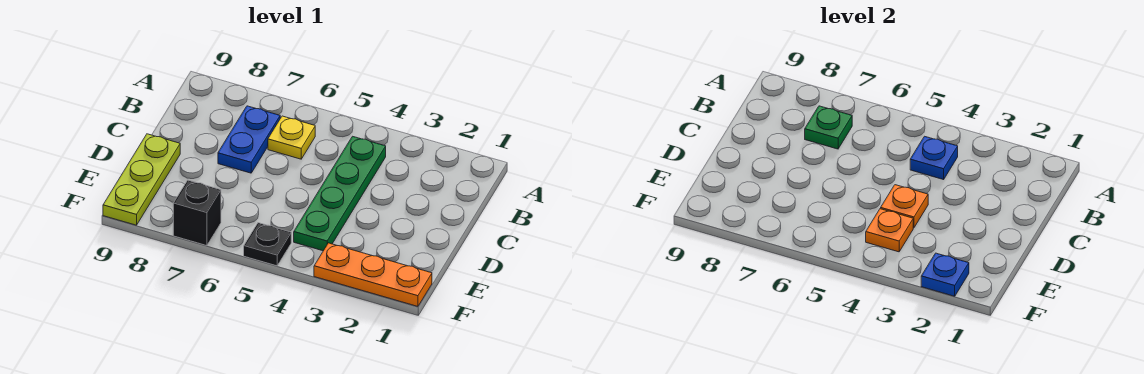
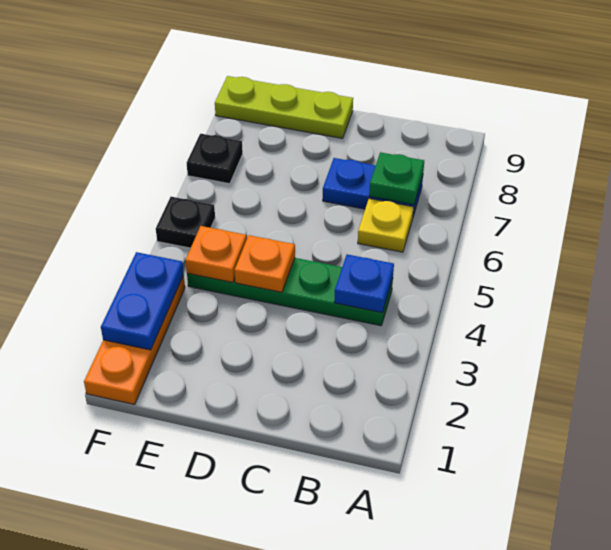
blue 1x1 plate [921,253,969,296] -> blue 1x2 plate [101,252,184,350]
black 1x1 brick [173,180,221,246] -> black 1x1 plate [187,134,243,184]

